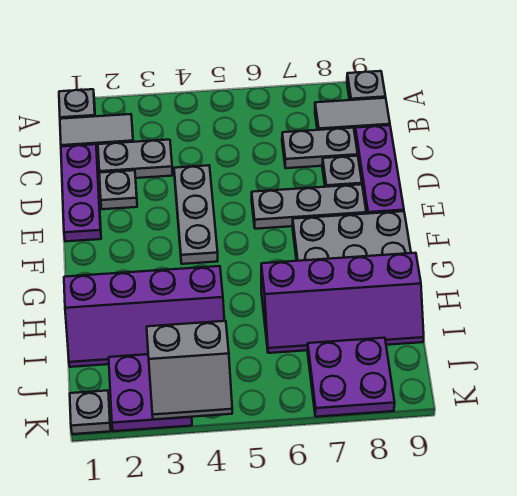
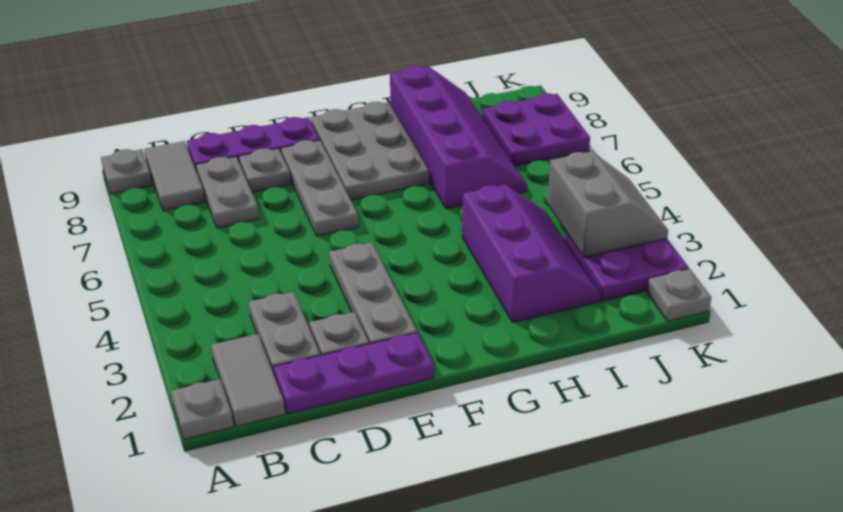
grey 1x3 plate [174,165,218,264] -> grey 1x3 plate turned to [329,242,417,344]
purple 2x4 slope [64,266,224,367] -> purple 2x3 slope [462,184,601,323]

